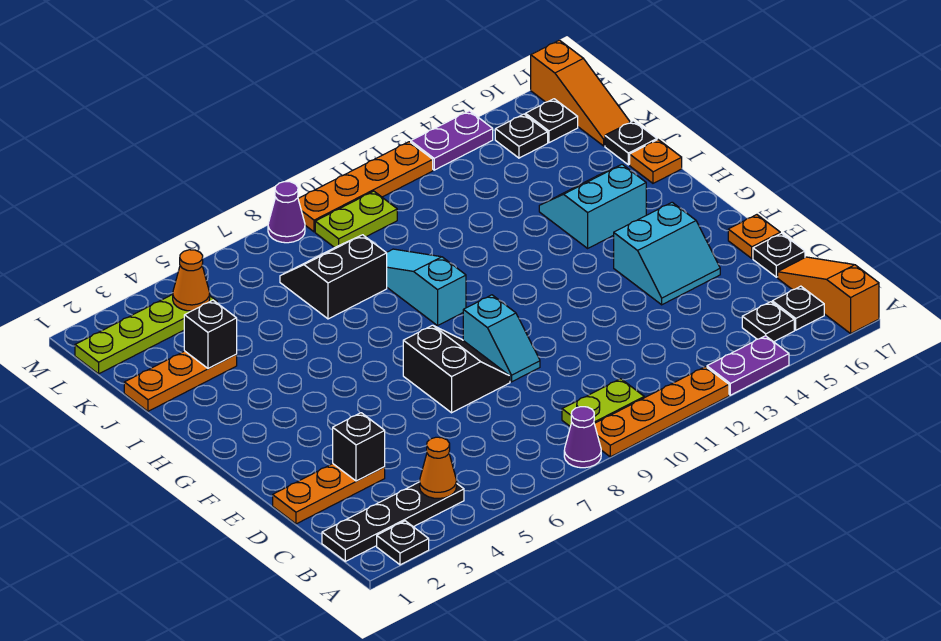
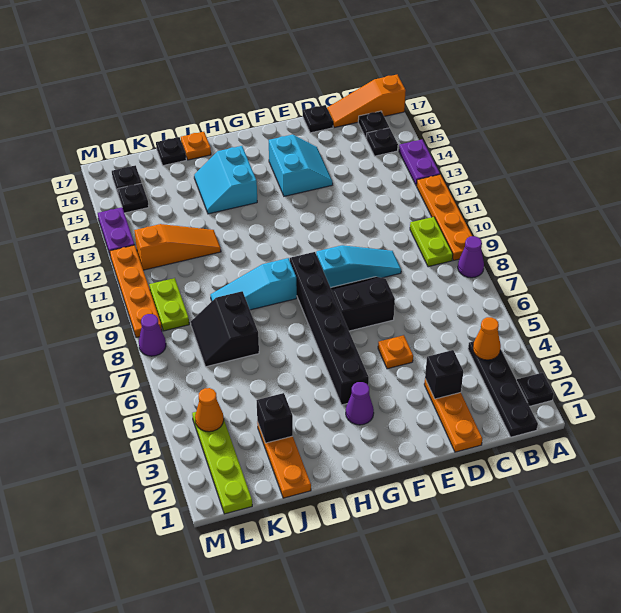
cyan 1x2 slope [463,295,540,382] -> cyan 1x3 slope [316,245,401,288]
orange 1x1 plate [728,215,780,258] -> orange 1x1 plate moved to [378,335,413,369]
none -> purple 1x1 cone [346,382,374,425]
none -> black 1x6 brick [290,252,369,405]
orange 1x3 slope [531,40,630,146] -> orange 1x3 slope moved to [134,224,221,270]

